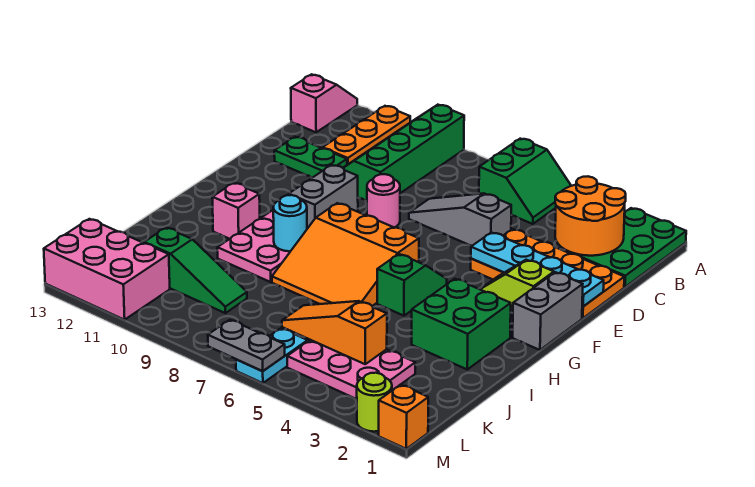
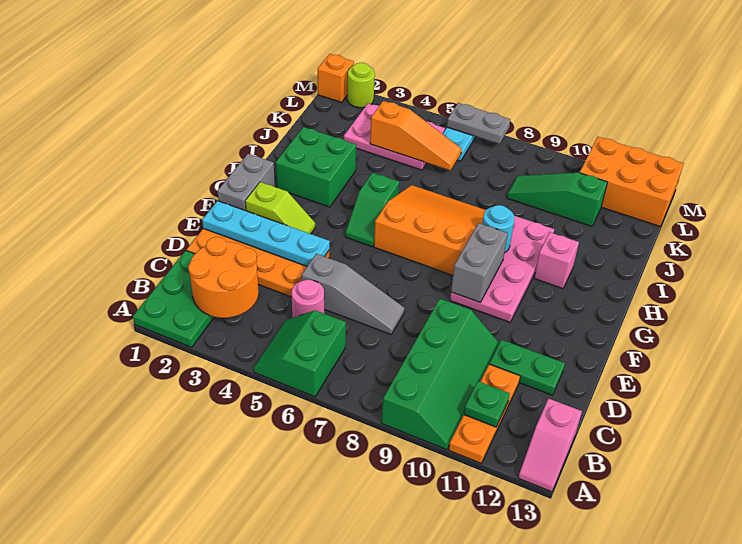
none -> green 1x1 plate [464,381,510,427]
pink 1x1 round brick [367,174,400,228] -> pink 1x1 round brick moved to [292,280,324,318]
pink 2x3 brick [44,219,170,320] -> orange 2x3 brick [580,137,684,226]

